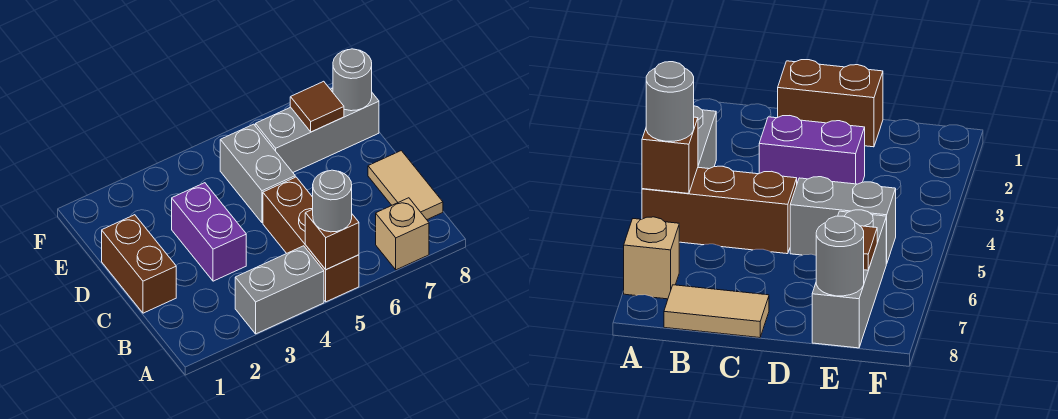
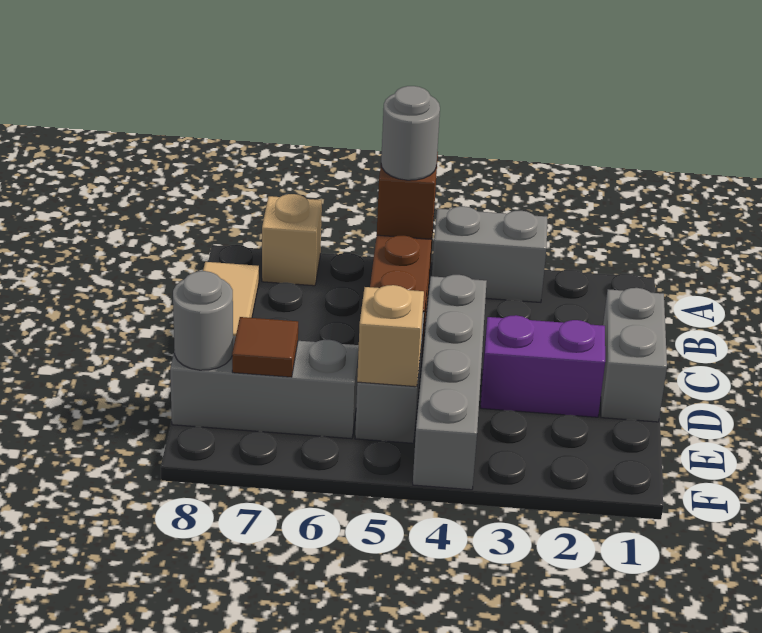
brown 1x2 brick [102,215,176,313] -> grey 1x2 brick [601,288,667,422]
purple 1x2 brick [172,183,246,281] -> purple 1x2 brick turned to [480,315,605,417]
none -> grey 1x4 brick [413,275,487,490]
none -> tan 1x1 brick [357,285,424,387]

